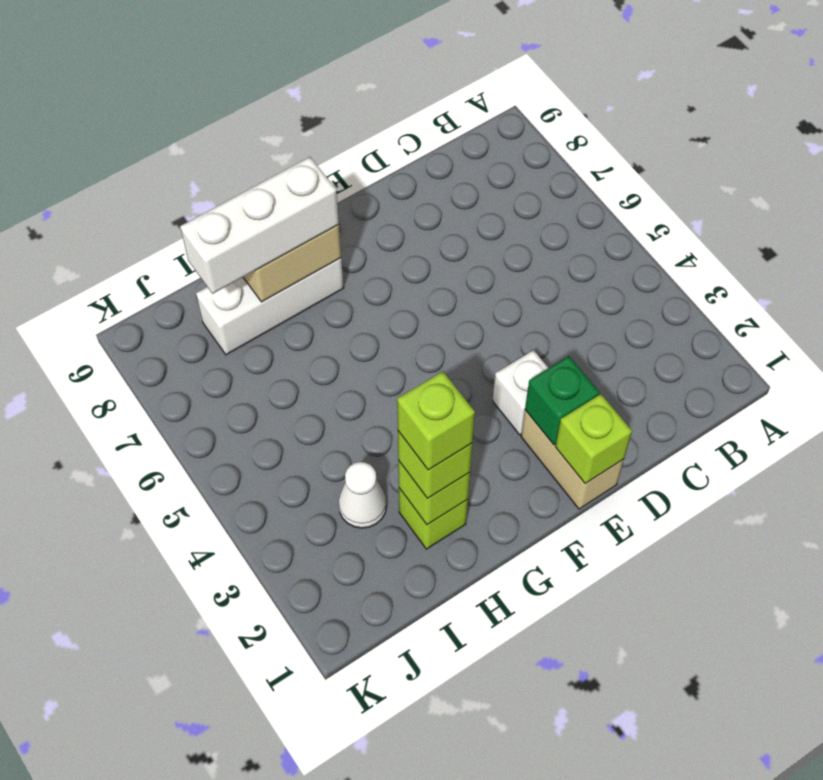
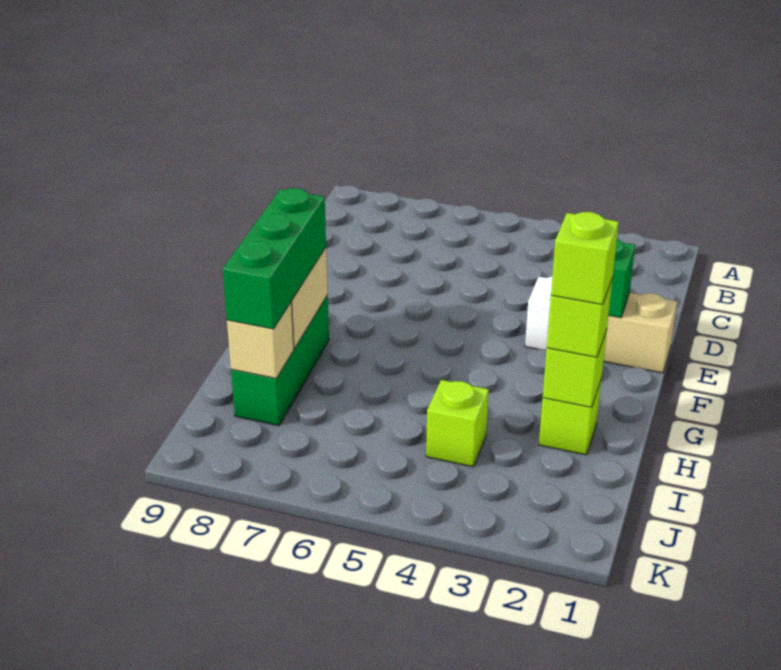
lime 1x1 brick [555,394,632,484] -> lime 1x1 brick moved to [426,380,489,467]
white 1x3 brick [196,258,344,355] -> green 1x3 brick [231,295,329,426]
white 1x3 brick [180,157,339,294] -> green 1x3 brick [223,188,326,329]
white 1x1 cone [339,462,387,528] -> none
none -> tan 1x1 brick [227,303,294,378]

